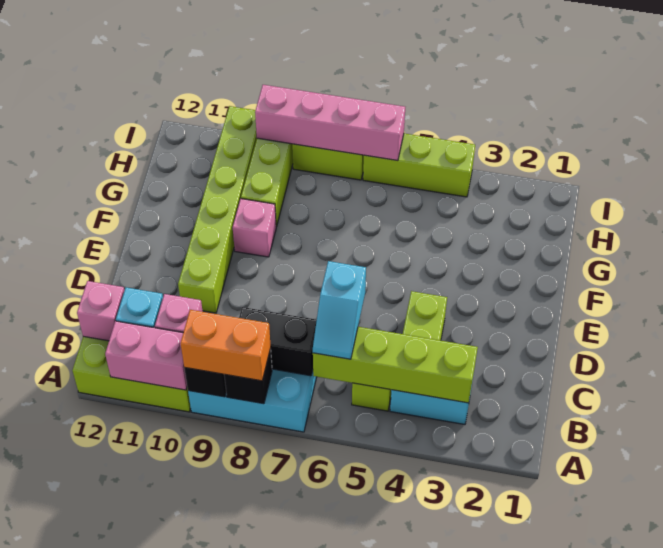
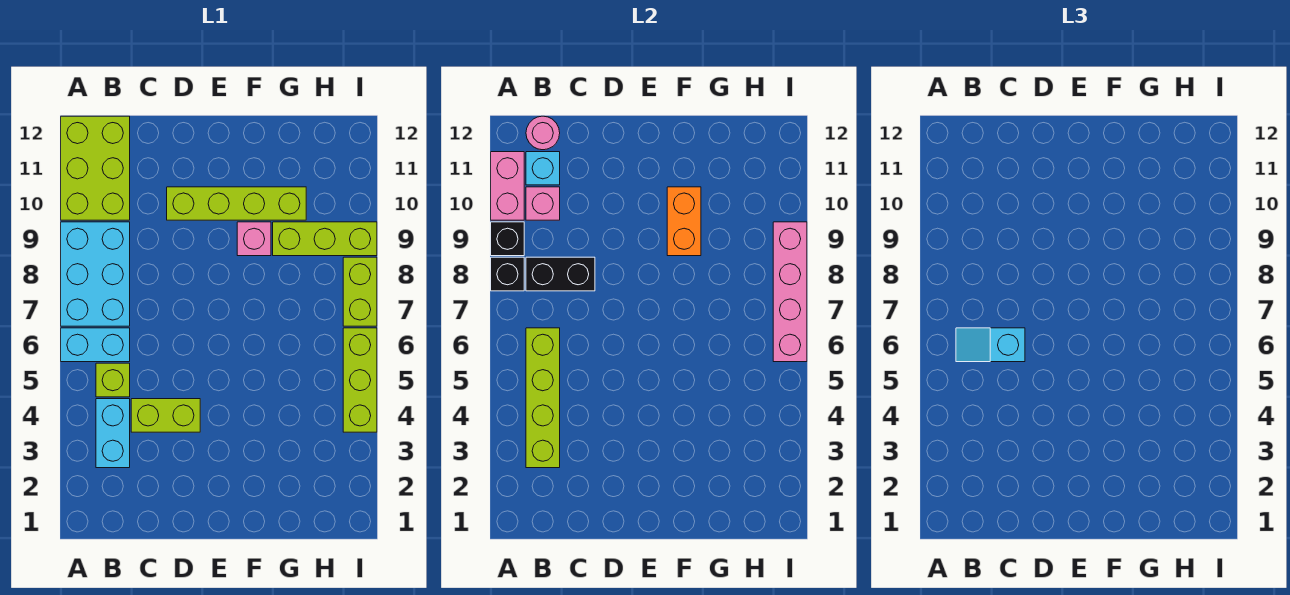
none -> cyan 1x2 brick [61,328,130,362]
orange 1x2 brick [181,310,271,381] -> orange 1x2 brick moved to [667,187,701,256]
black 1x2 brick [239,307,317,376] -> black 1x2 brick turned to [526,257,595,291]
pink 1x1 brick [77,281,124,341] -> pink 1x1 round brick [526,116,560,150]
lime 1x6 brick [178,106,257,313] -> lime 1x4 brick [167,187,306,220]

